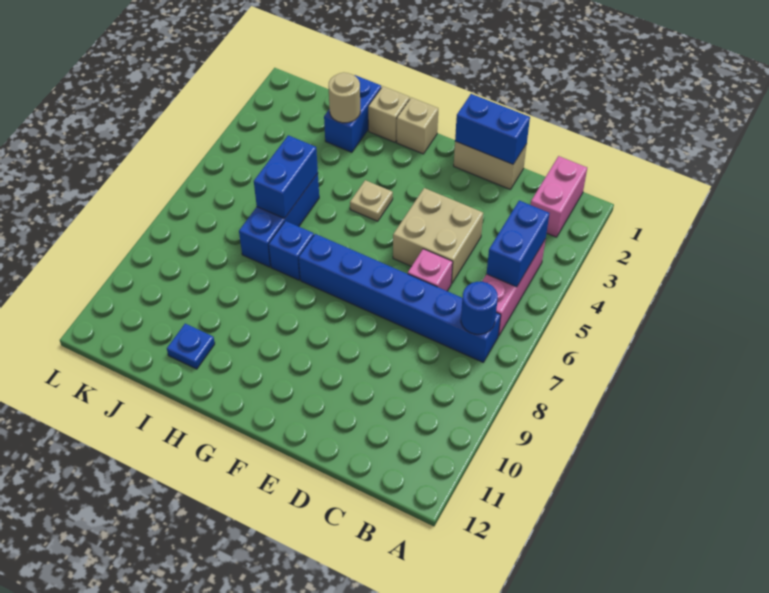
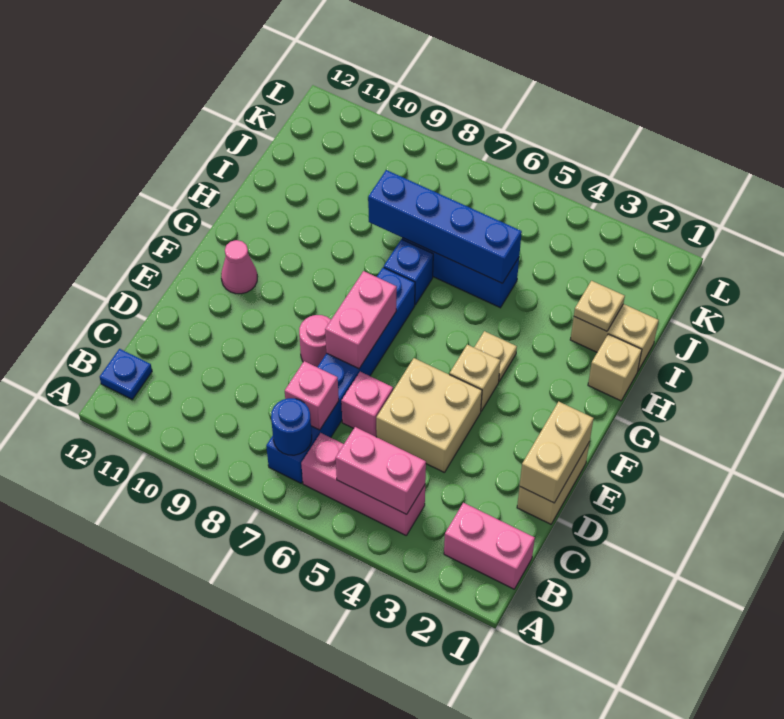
blue 1x2 brick [487,201,549,287] -> pink 1x2 brick [336,427,426,514]
none -> pink 1x1 brick [285,361,339,430]
blue 1x2 brick [455,94,530,164] -> tan 1x2 brick [520,402,594,503]
none -> pink 1x2 brick [325,271,397,369]
none -> pink 1x1 round brick [299,315,331,367]
none -> pink 1x1 cone [221,240,257,294]
tan 1x1 brick [397,98,438,154] -> tan 1x1 brick moved to [449,345,500,411]
blue 1x2 brick [324,75,381,152] -> tan 1x2 brick [570,304,659,370]
tan 1x1 round brick [328,73,360,123] -> tan 1x1 plate [574,281,625,331]
blue 1x2 brick [254,135,318,218] -> blue 1x4 brick [368,170,522,283]
blue 1x1 plate [167,324,215,369] -> blue 1x1 plate moved to [100,349,152,399]

